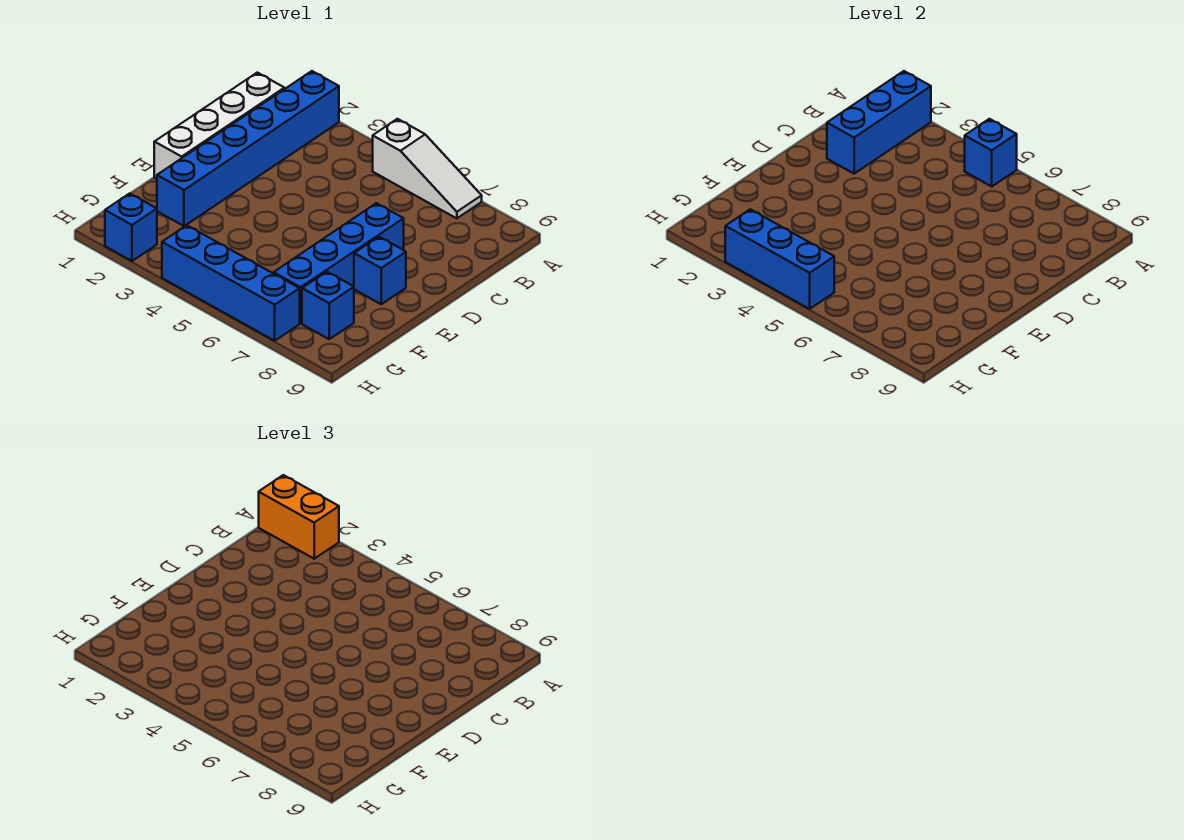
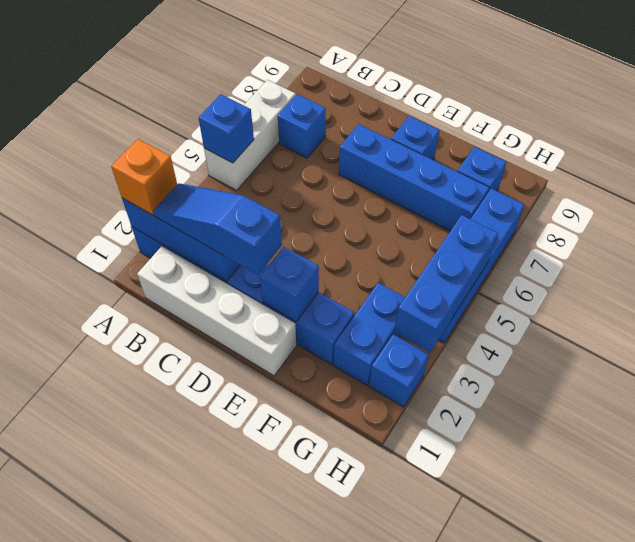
orange 1x2 brick [259,475,339,559] -> orange 1x1 brick [111,139,177,215]
white 1x3 slope [373,119,482,218] -> white 1x3 brick [204,80,296,190]
none -> blue 1x3 slope [153,183,282,275]
none -> blue 1x1 brick [278,94,326,158]
none -> blue 1x1 brick [260,247,319,321]
none -> blue 1x2 brick [334,283,405,385]

